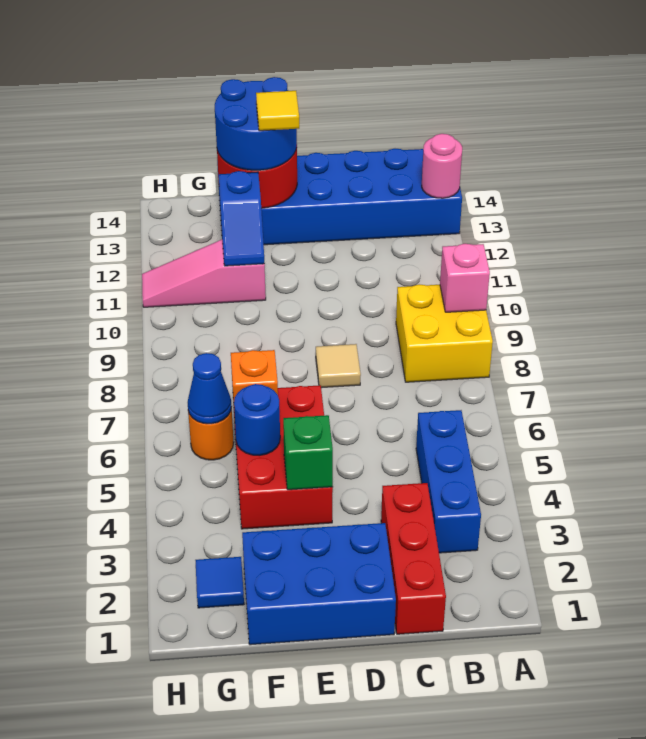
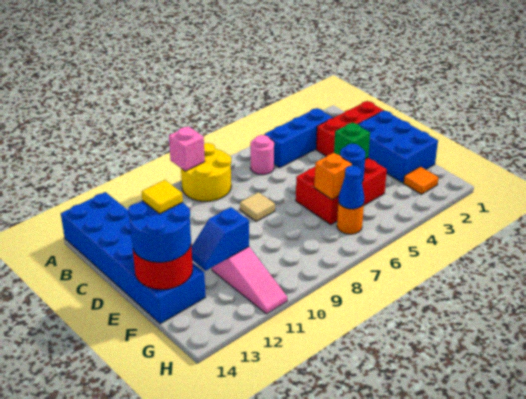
yellow 2x2 brick [396,284,493,382] -> yellow 2x2 round brick [181,143,231,201]
pink 1x1 round brick [422,134,462,198] -> pink 1x1 round brick moved to [250,135,274,175]
blue 1x2 slope [219,171,264,266] -> blue 1x2 slope turned to [191,207,249,271]
blue 1x1 tile [195,557,244,608] -> orange 1x1 tile [404,167,438,194]

